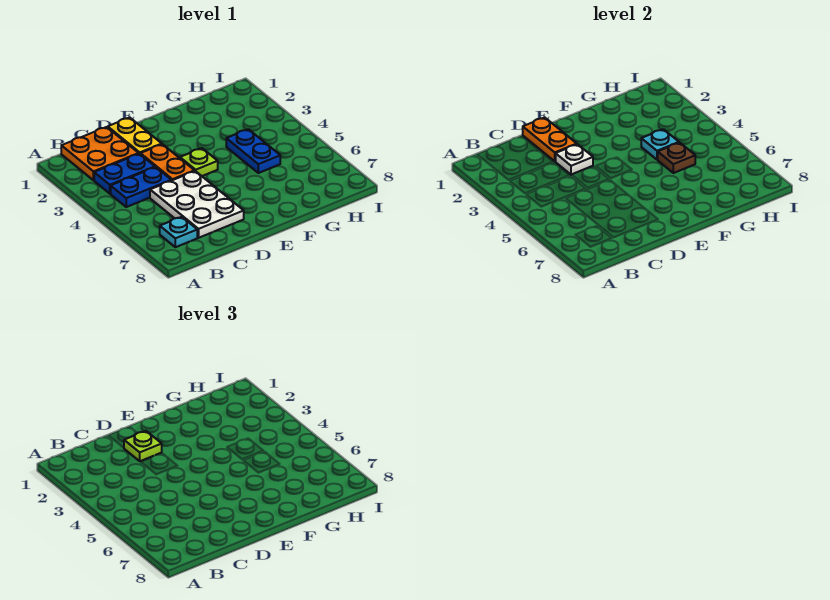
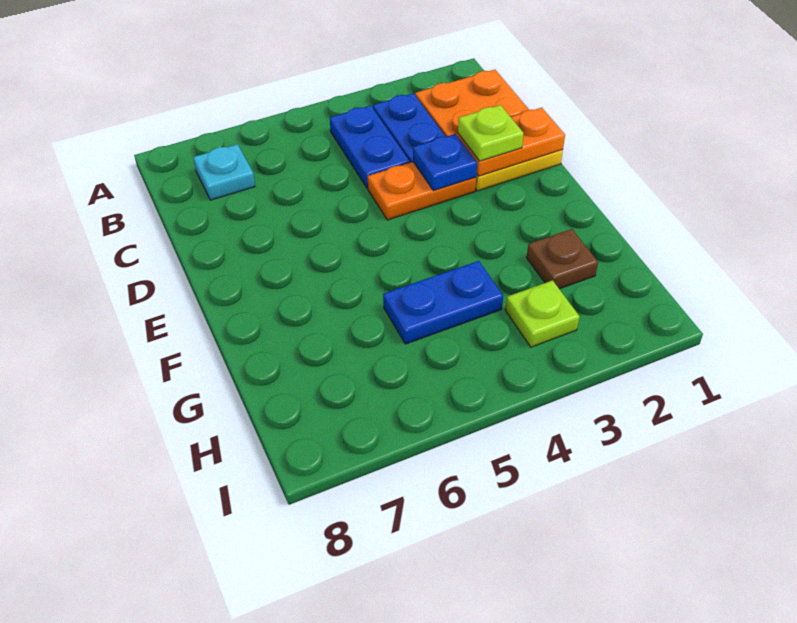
white 2x3 plate [150,171,244,238] -> none
white 1x1 plate [556,144,593,175] -> blue 1x1 plate [413,134,477,191]
lime 1x1 plate [180,148,218,176] -> lime 1x1 plate moved to [505,280,579,347]
cyan 1x1 plate [641,129,679,159] -> none
brown 1x1 plate [657,143,695,173] -> brown 1x1 plate moved to [527,229,598,289]

